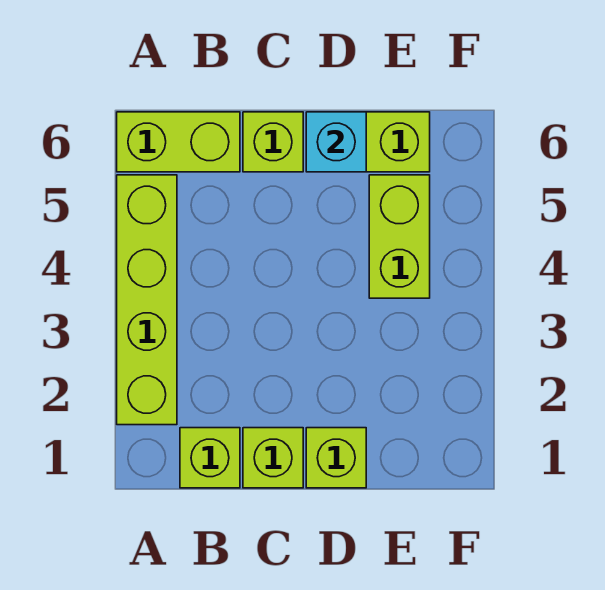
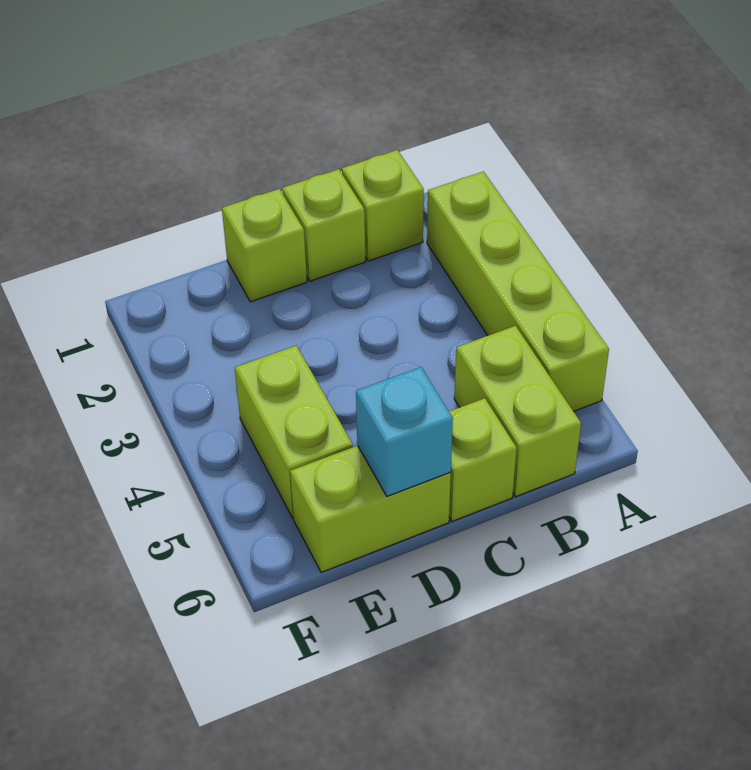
lime 1x2 brick [117,112,240,172] -> lime 1x2 brick turned to [454,326,581,497]

